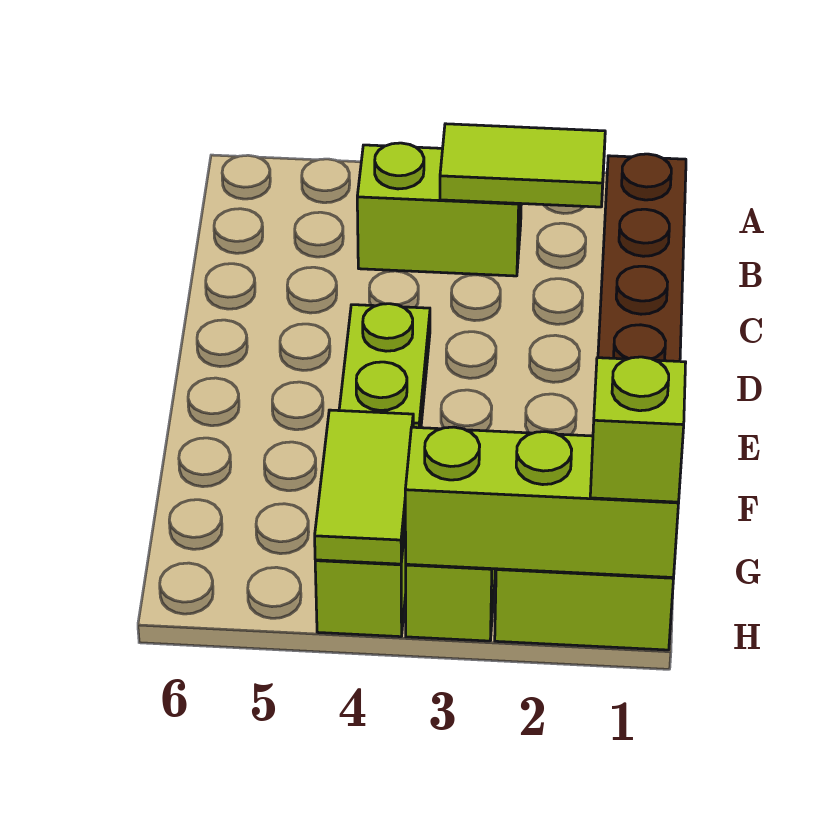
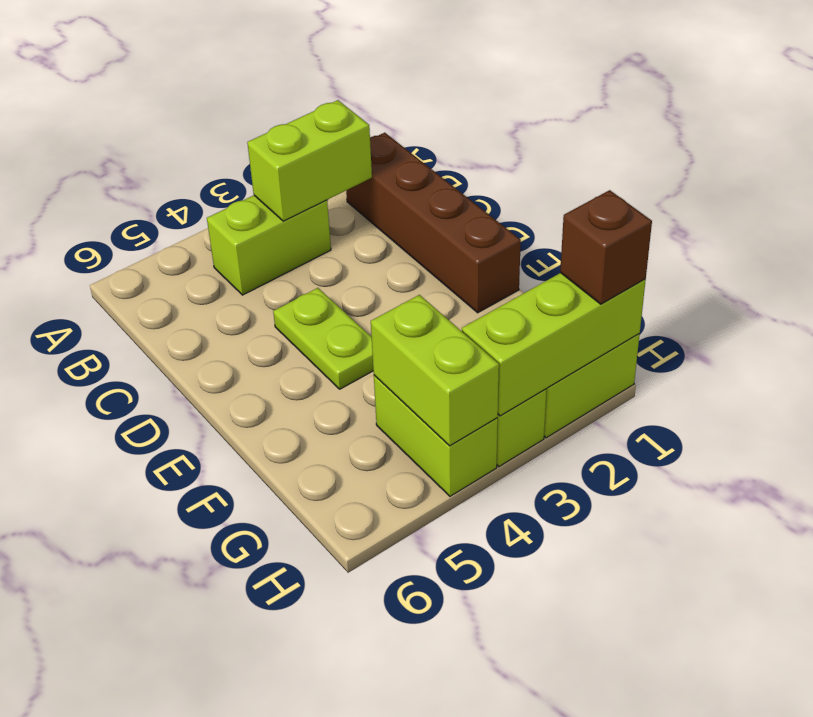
lime 1x2 tile [440,124,605,207] -> lime 1x2 brick [247,100,372,221]
lime 1x2 tile [315,410,413,564] -> lime 1x2 brick [371,295,499,446]
lime 1x1 brick [590,357,686,502] -> brown 1x1 brick [560,190,652,304]

